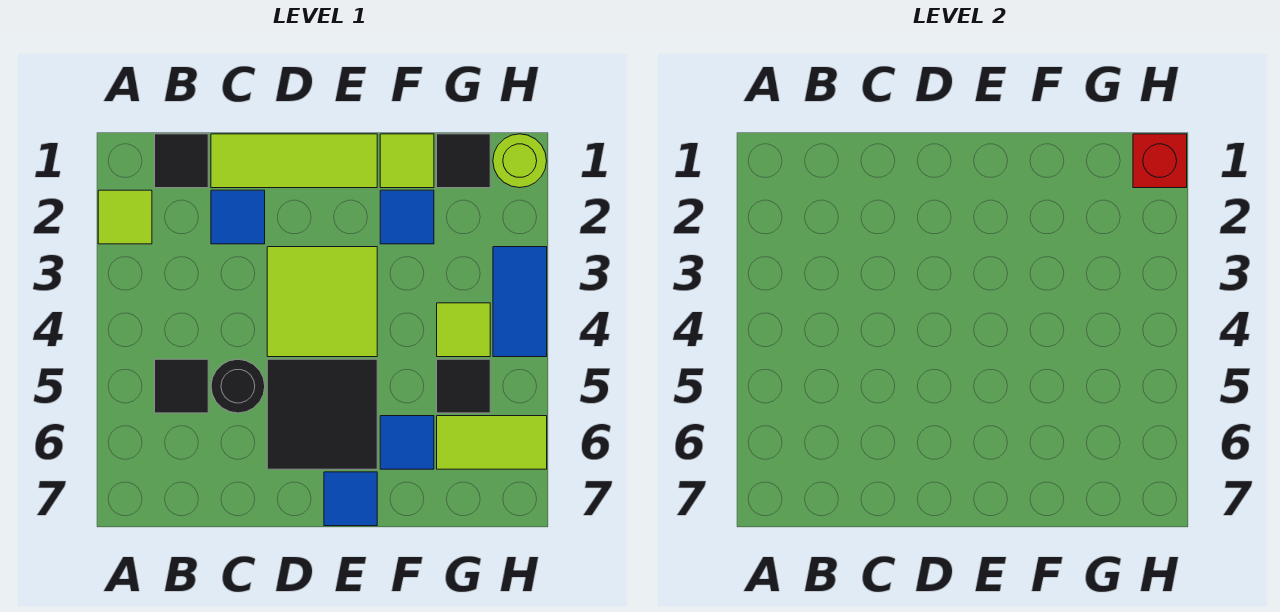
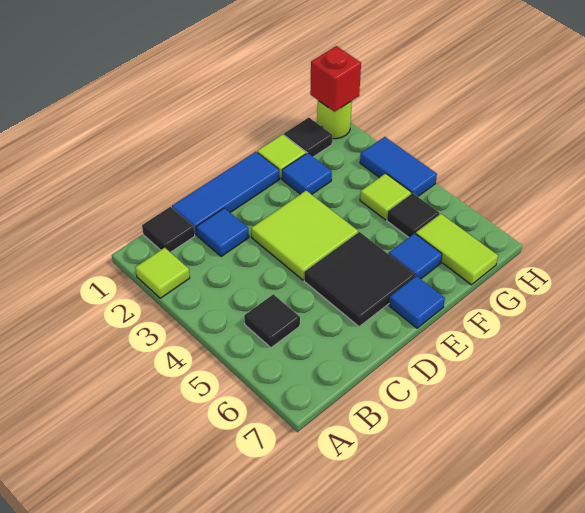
lime 1x3 tile [211,134,377,188] -> blue 1x3 tile [172,152,279,235]
black 1x1 round brick [211,359,265,413] -> none
lime 1x2 tile [437,416,547,469] -> lime 1x2 tile turned to [416,214,498,285]

